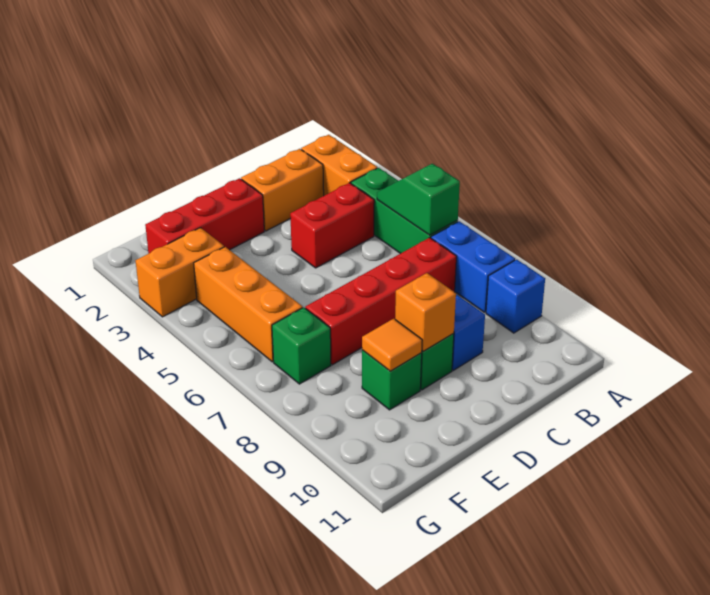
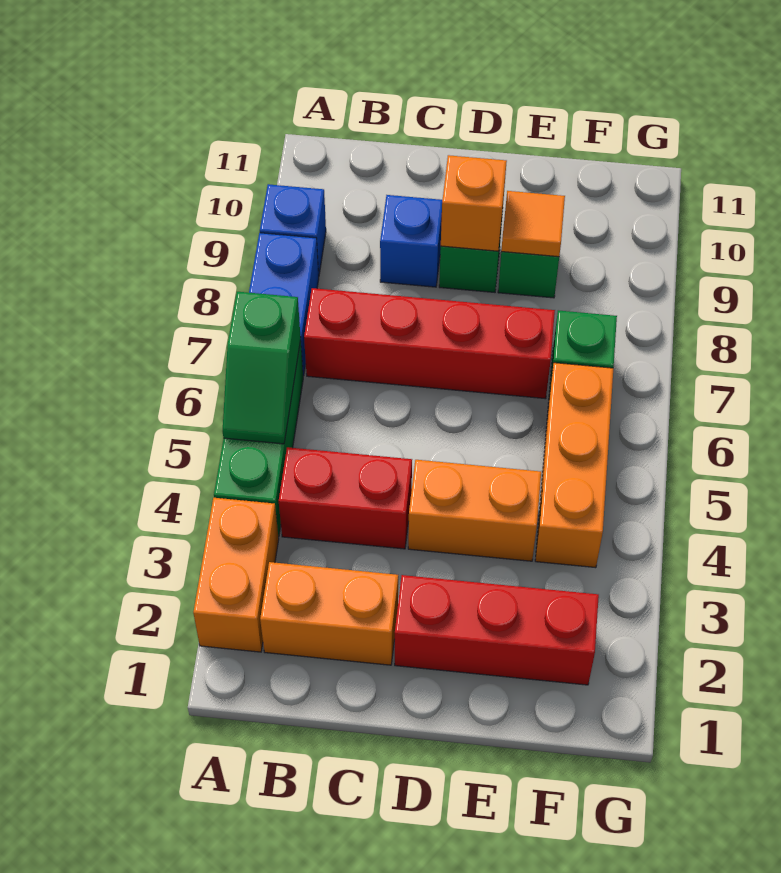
orange 1x2 brick [136,228,224,317] -> orange 1x2 brick moved to [408,460,541,561]

